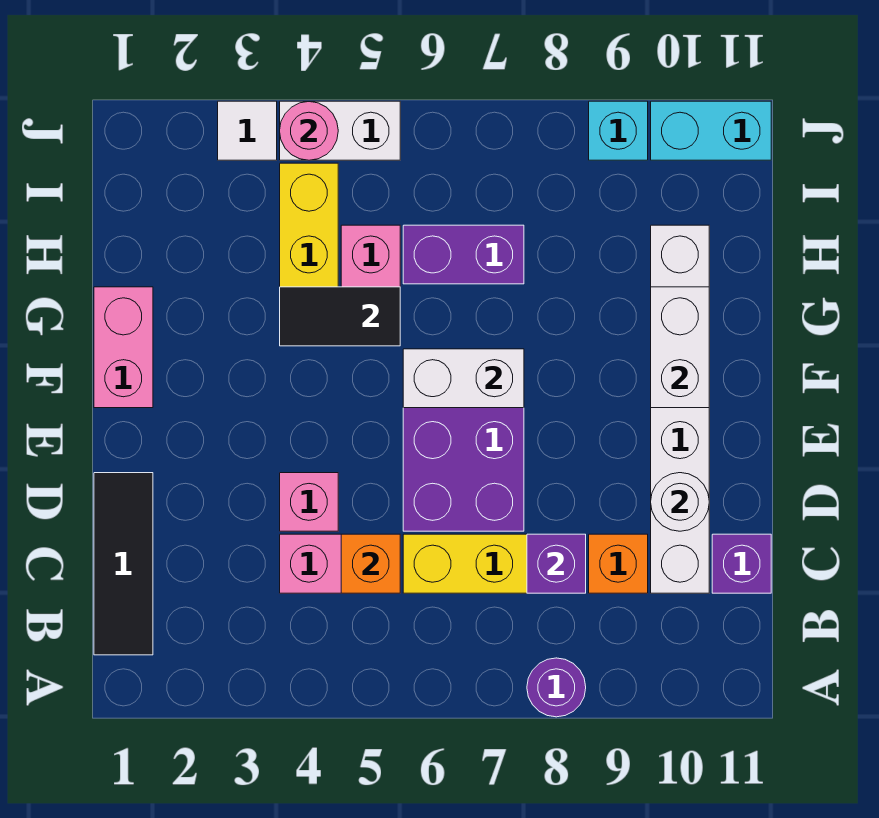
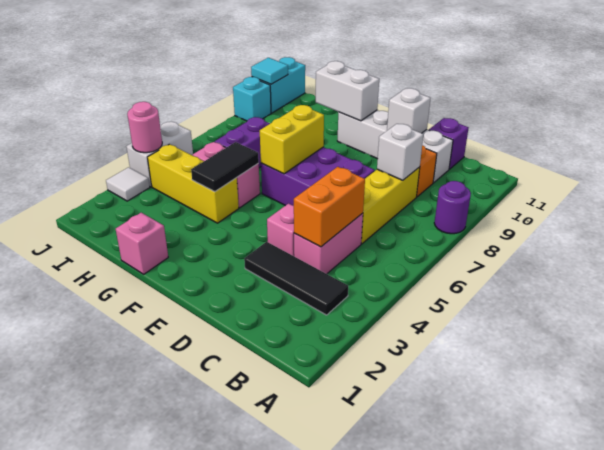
black 1x3 tile [94,473,153,655] -> black 1x3 tile moved to [244,242,348,315]
orange 1x1 brick [341,534,400,593] -> orange 1x2 brick [294,167,365,247]
purple 1x1 brick [527,534,586,593] -> white 1x1 brick [377,124,423,180]
white 1x6 brick [651,225,709,593] -> white 1x4 brick [337,110,453,183]
white 1x1 round brick [651,473,709,531] -> white 1x1 brick [387,88,430,133]
pink 1x2 brick [94,287,153,408] -> pink 1x1 brick [116,213,168,274]
white 1x2 brick [403,349,524,408] -> yellow 1x2 brick [260,105,324,174]
none -> cyan 1x1 tile [251,58,288,84]

